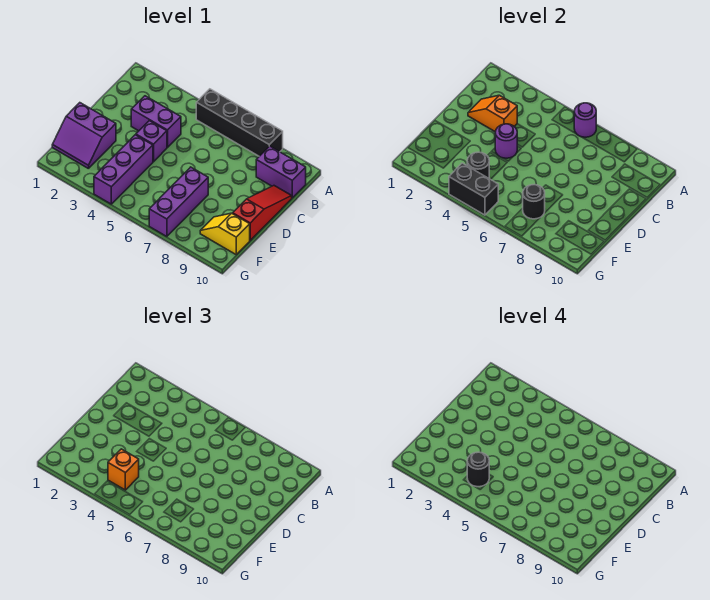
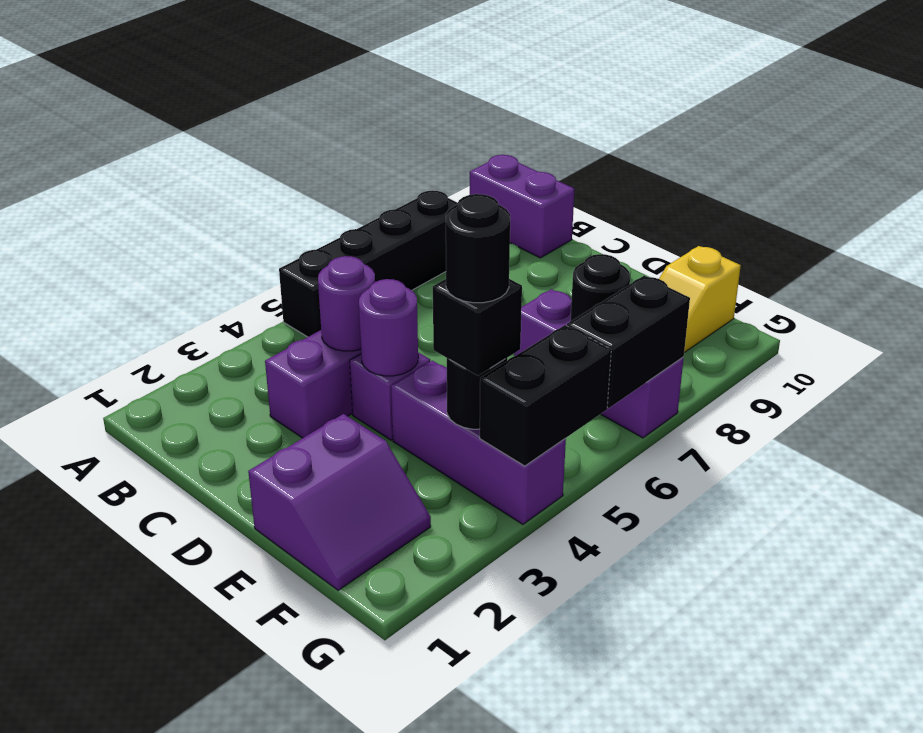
purple 1x1 round brick [574,103,596,137] -> purple 1x1 round brick moved to [318,256,375,351]
purple 1x2 brick [256,146,306,198] -> purple 1x2 brick turned to [470,155,574,258]
orange 1x2 slope [468,95,517,132] -> none
red 1x3 slope [233,186,292,240] -> none
orange 1x1 brick [108,449,139,490] -> black 1x1 brick [433,279,522,376]
none -> black 1x2 brick [567,276,690,408]

